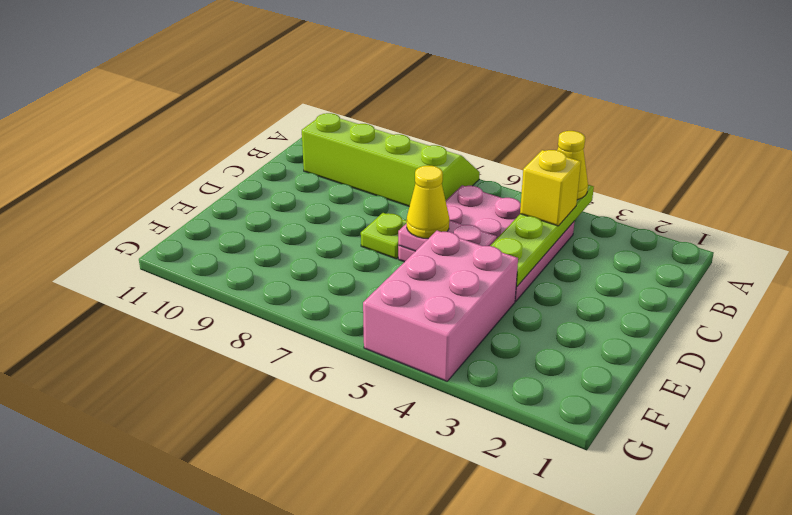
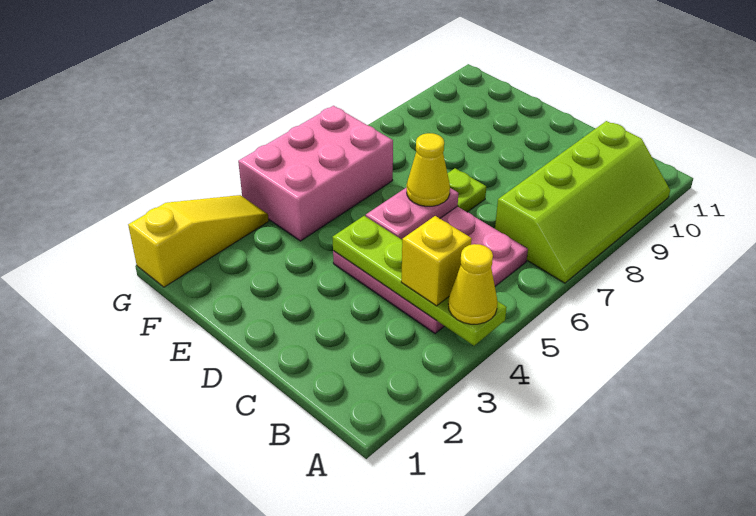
pink 2x3 brick [363,231,518,381] -> pink 2x3 brick turned to [238,106,393,241]
none -> yellow 1x3 slope [128,195,269,287]

